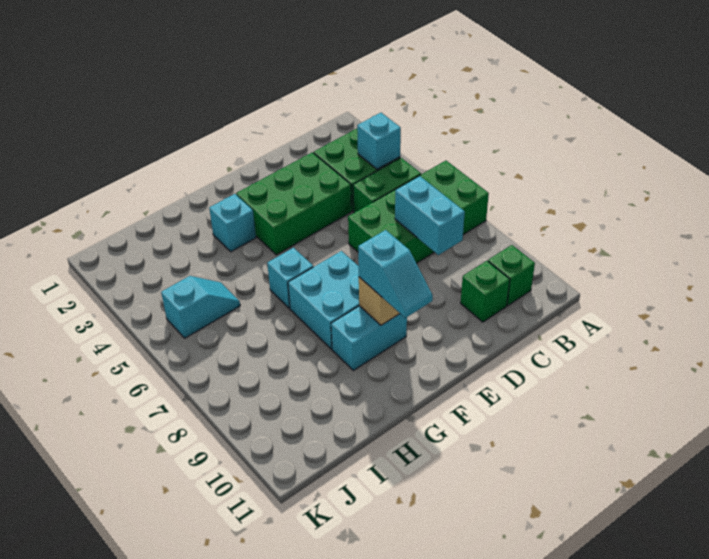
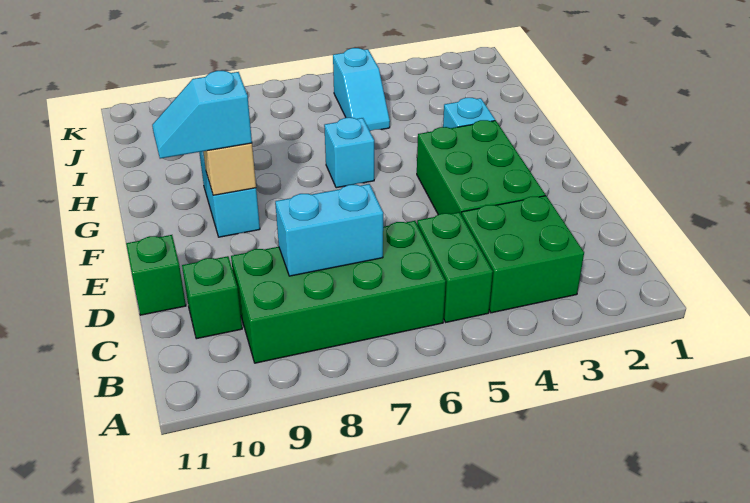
green 2x4 brick [348,161,489,263] -> green 2x4 brick turned to [231,221,446,363]
cyan 1x1 brick [357,113,401,169] -> none
green 1x1 brick [488,245,535,306] -> green 1x1 brick moved to [126,235,186,315]
cyan 2x2 brick [288,251,359,349] -> none

